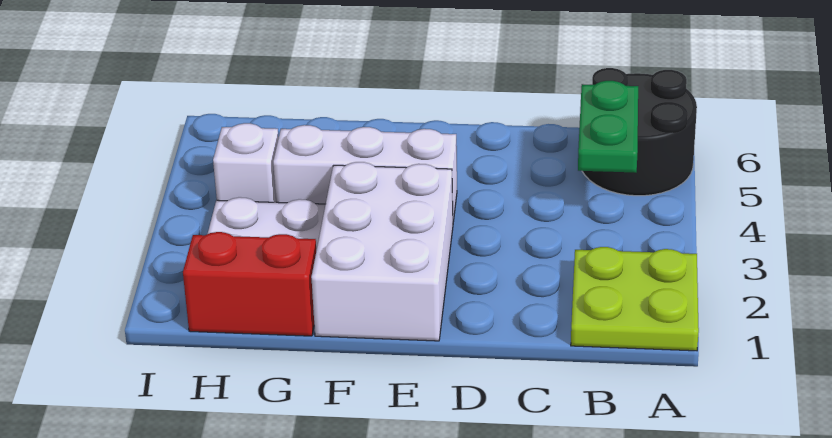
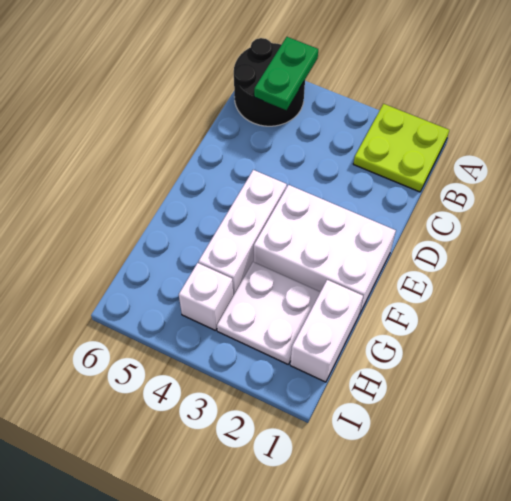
green 1x2 plate [578,81,638,173] -> green 1x2 plate turned to [254,37,318,110]
red 1x2 brick [183,232,316,336] -> white 1x2 brick [290,280,363,382]

